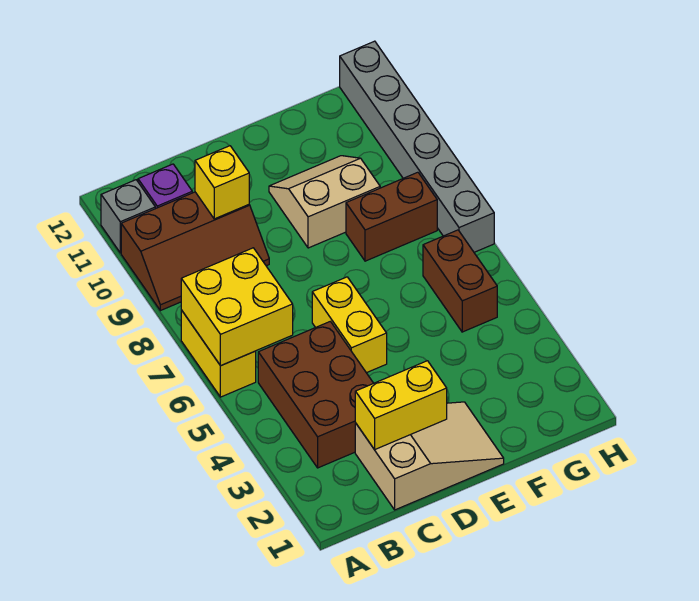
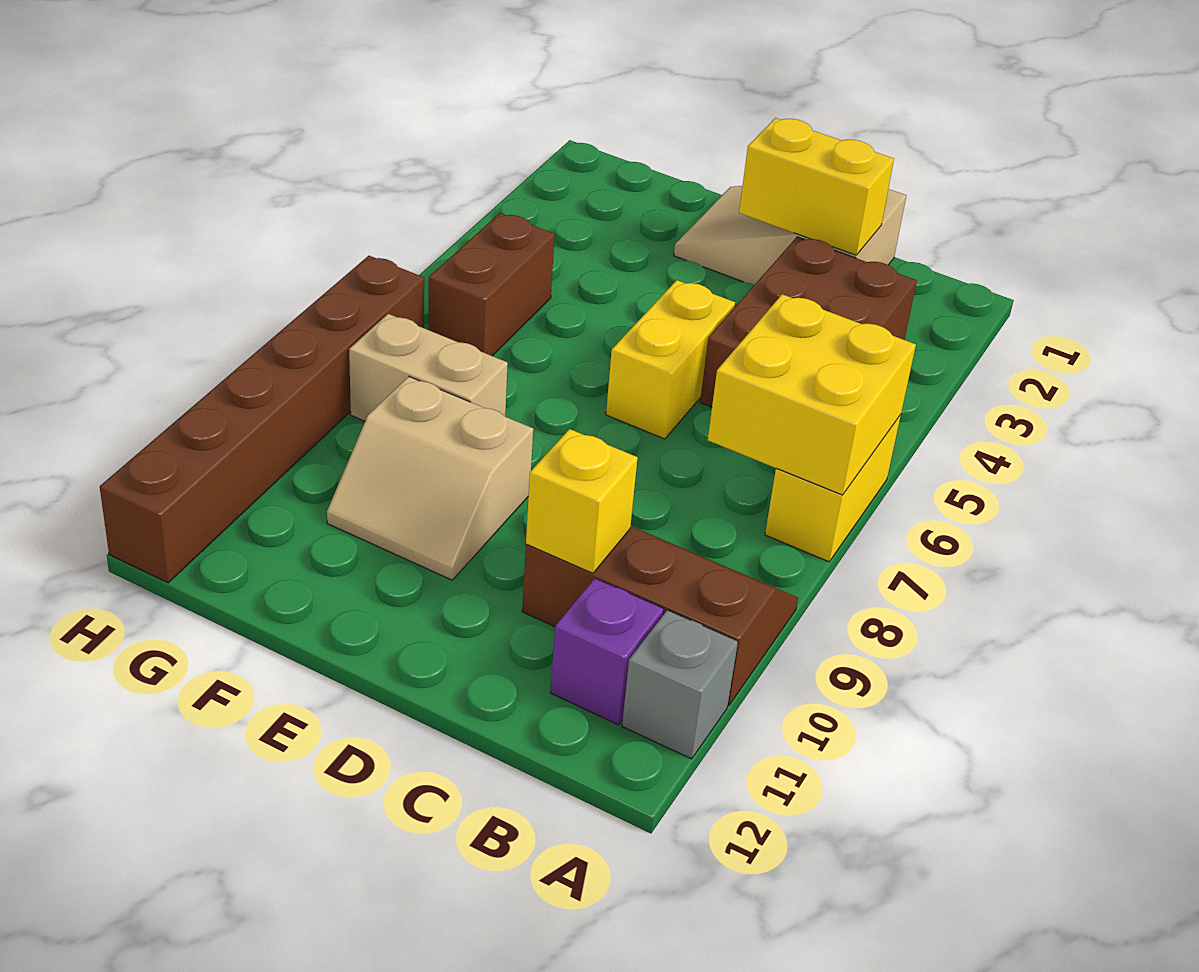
brown 1x2 brick [346,172,437,261] -> tan 1x2 brick [349,314,508,421]
grey 1x6 brick [340,41,494,252] -> brown 1x6 brick [100,256,424,583]

